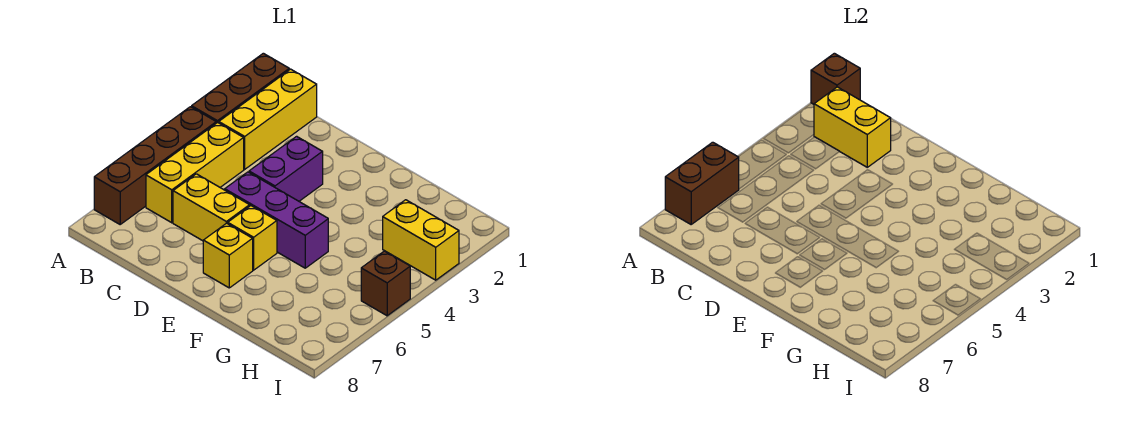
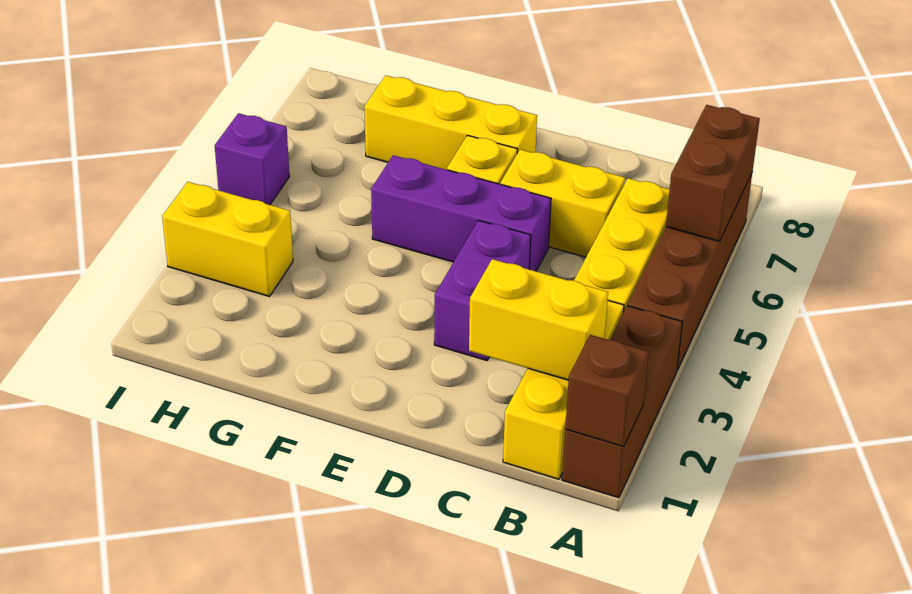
yellow 1x1 brick [203,223,253,288] -> yellow 1x3 brick [364,75,537,170]
brown 1x1 brick [361,251,410,316] -> purple 1x1 brick [215,113,289,205]

